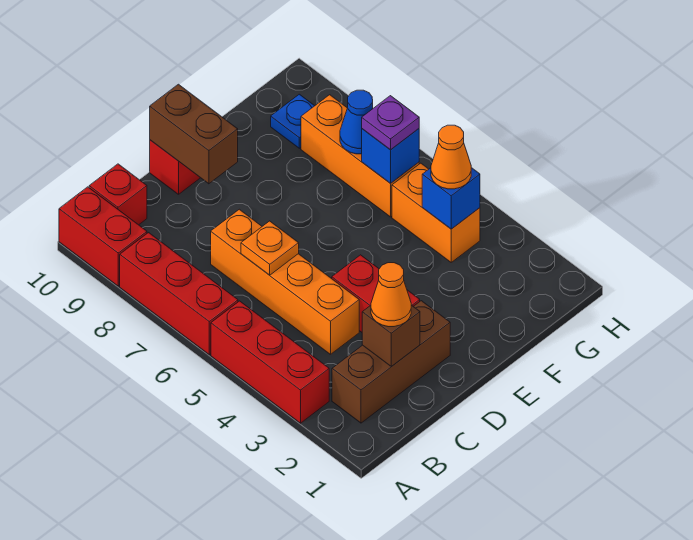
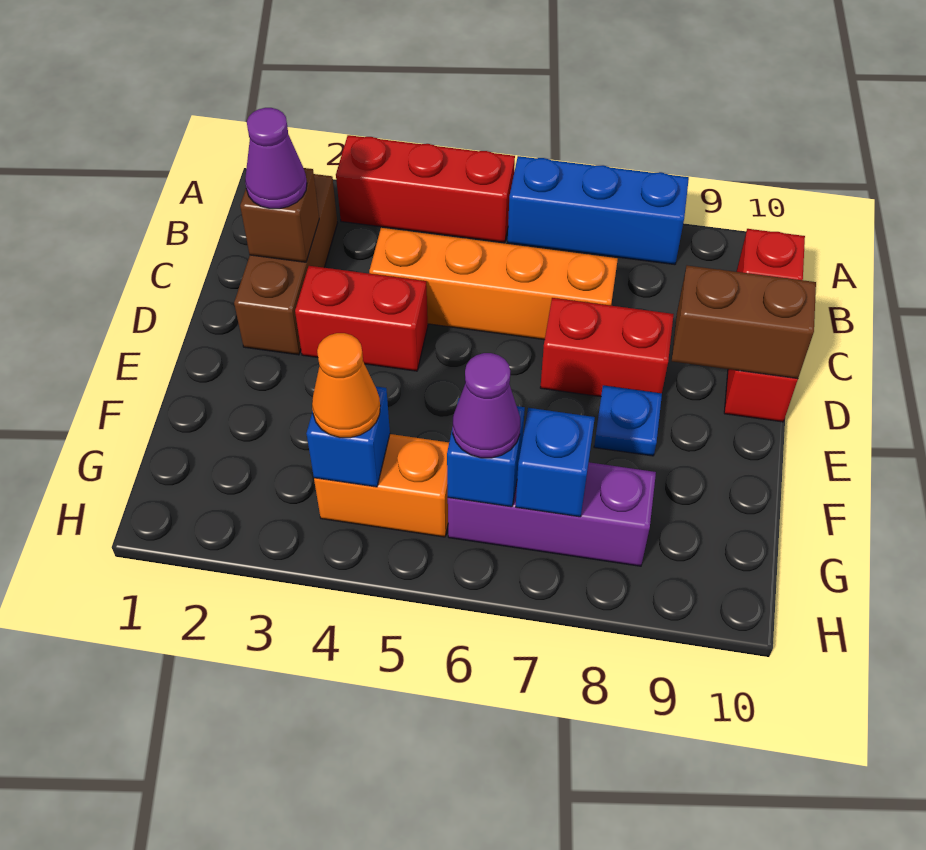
red 1x3 brick [120,233,238,355] -> blue 1x3 brick [508,156,689,265]
red 1x2 brick [59,187,147,286] -> red 1x2 brick moved to [540,298,674,397]
orange 1x1 cone [371,263,411,327] -> purple 1x1 cone [245,108,307,209]
orange 1x1 plate [241,221,299,275] -> none
orange 1x3 brick [301,95,419,217] -> purple 1x3 brick [448,462,656,566]
purple 1x1 plate [362,96,419,150] -> purple 1x1 cone [453,353,520,458]
blue 1x1 cone [340,90,373,154] -> blue 1x1 brick [516,408,595,517]
blue 1x1 plate [271,94,314,148] -> blue 1x1 plate moved to [594,385,662,456]

